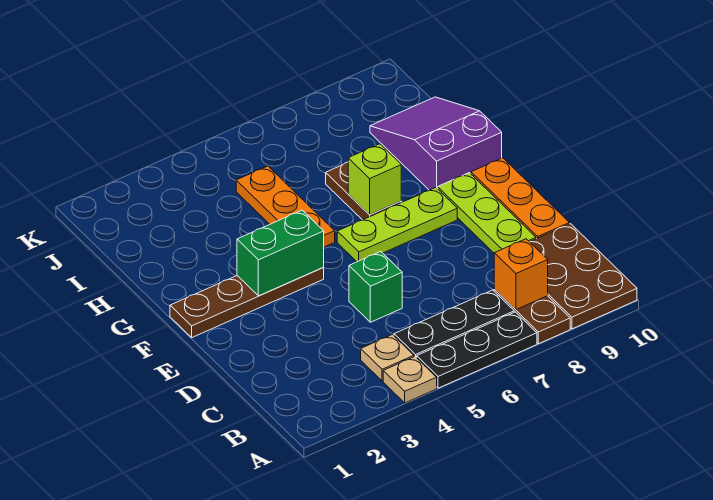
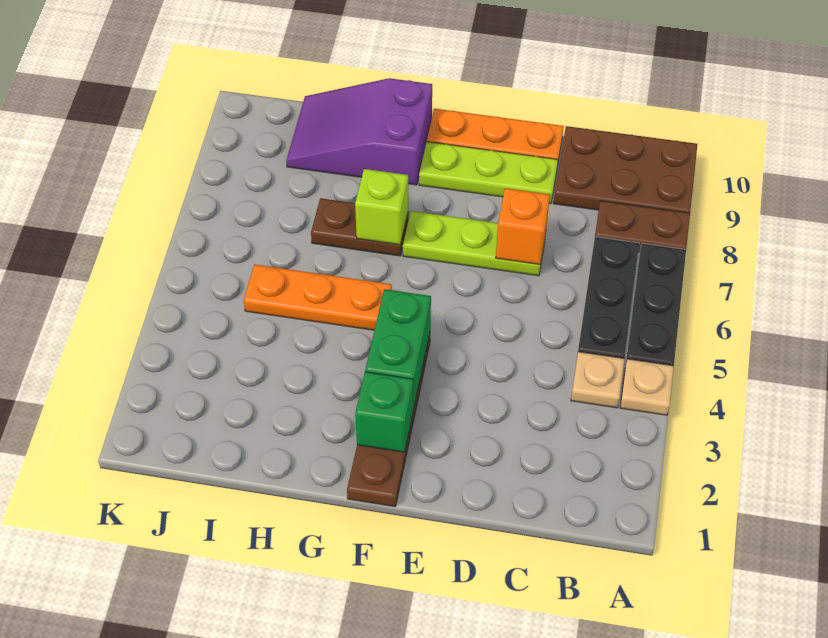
orange 1x1 brick [494,239,548,310] -> orange 1x1 brick moved to [496,188,550,265]
green 1x1 brick [349,252,402,322] -> green 1x1 brick moved to [355,372,413,452]
lime 1x3 plate [337,188,457,262] -> lime 1x3 plate turned to [403,211,546,276]

